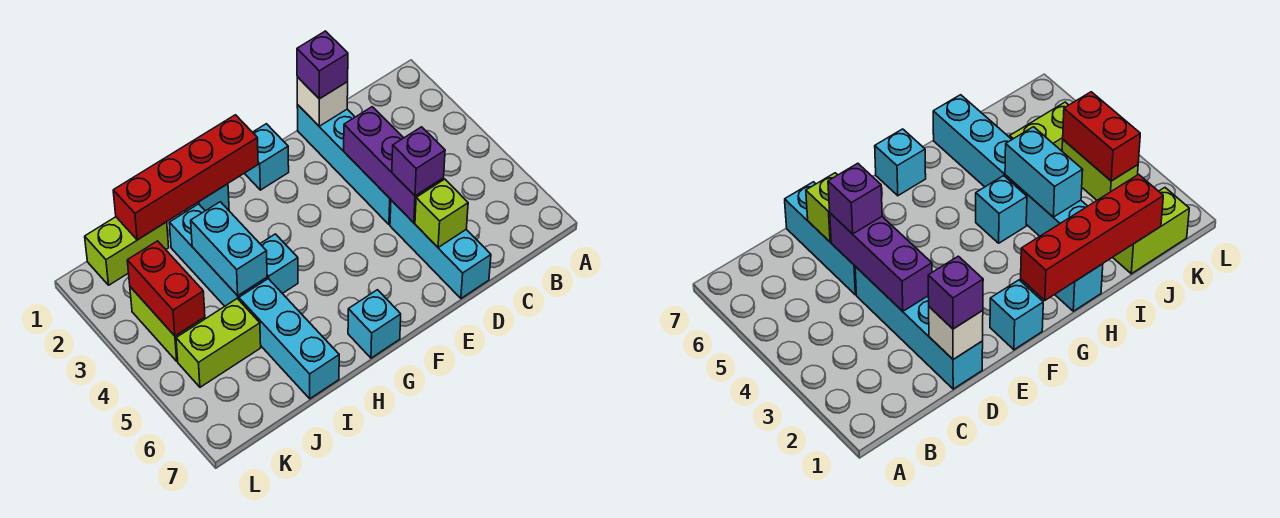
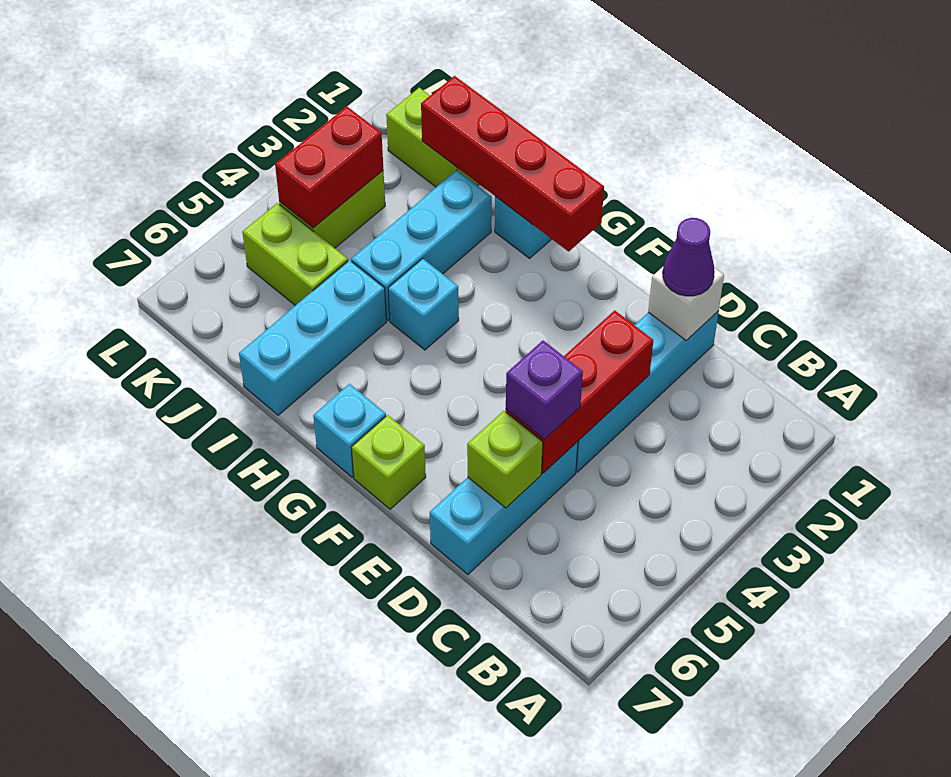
purple 1x1 brick [297,31,348,99] -> purple 1x1 cone [663,218,715,296]
purple 1x3 brick [344,107,444,223] -> red 1x3 brick [506,310,653,473]
cyan 1x1 brick [244,124,289,190] -> none
none -> lime 1x1 brick [351,415,426,509]
cyan 1x2 brick [191,202,267,296] -> none

